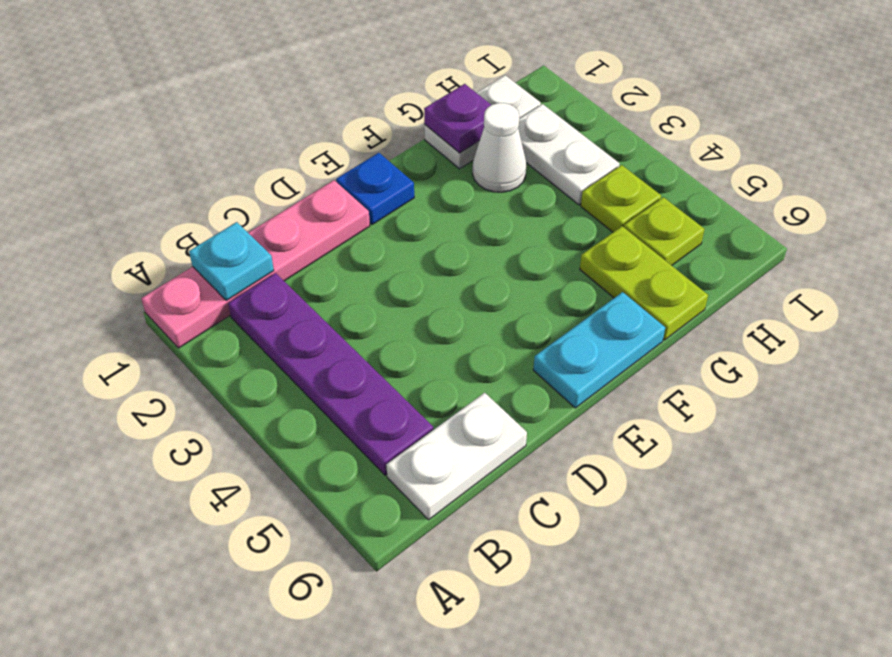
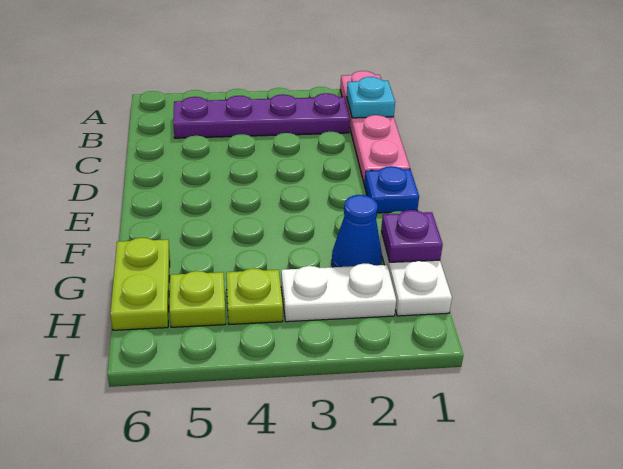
white 1x2 plate [386,393,527,520] -> none
cyan 1x2 plate [533,292,665,408] -> none
white 1x1 cone [473,103,526,192] -> blue 1x1 cone [332,195,382,267]
lime 1x2 plate [580,226,708,340] -> lime 1x2 plate turned to [110,238,170,330]

